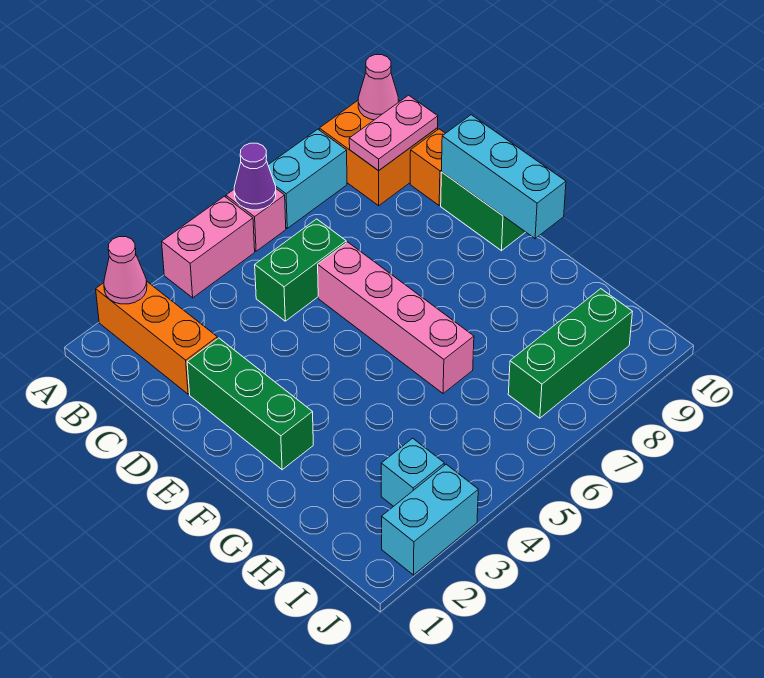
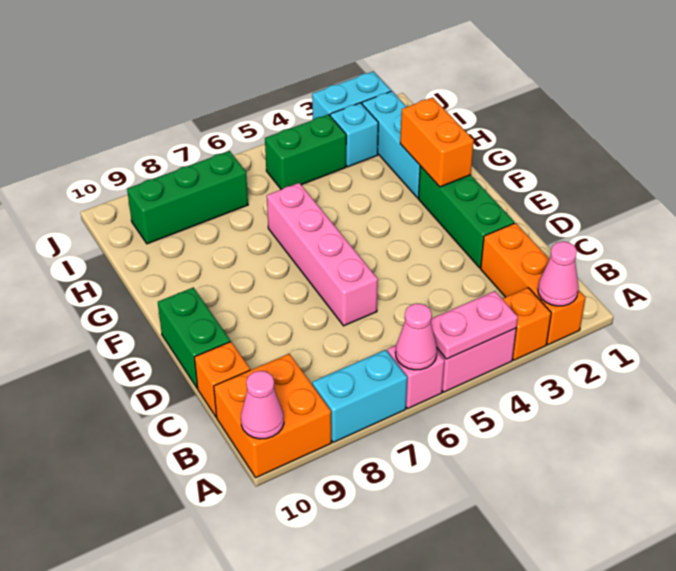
none -> orange 1x1 brick [503,288,551,360]
purple 1x1 cone [234,143,276,210] -> pink 1x1 cone [395,304,437,370]
pink 1x2 plate [349,95,438,171] -> pink 1x2 plate moved to [431,291,518,359]
green 1x2 brick [255,219,346,321] -> green 1x2 brick moved to [265,115,346,190]
cyan 1x3 brick [441,115,566,239] -> cyan 1x3 brick moved to [362,91,420,198]
none -> orange 1x2 brick [400,97,474,187]

